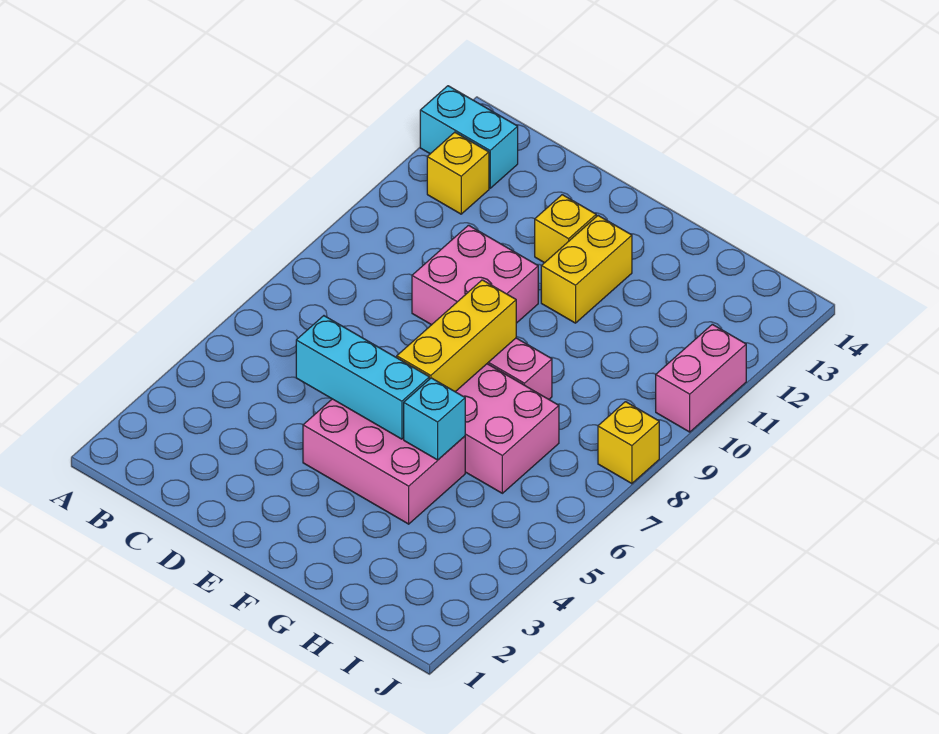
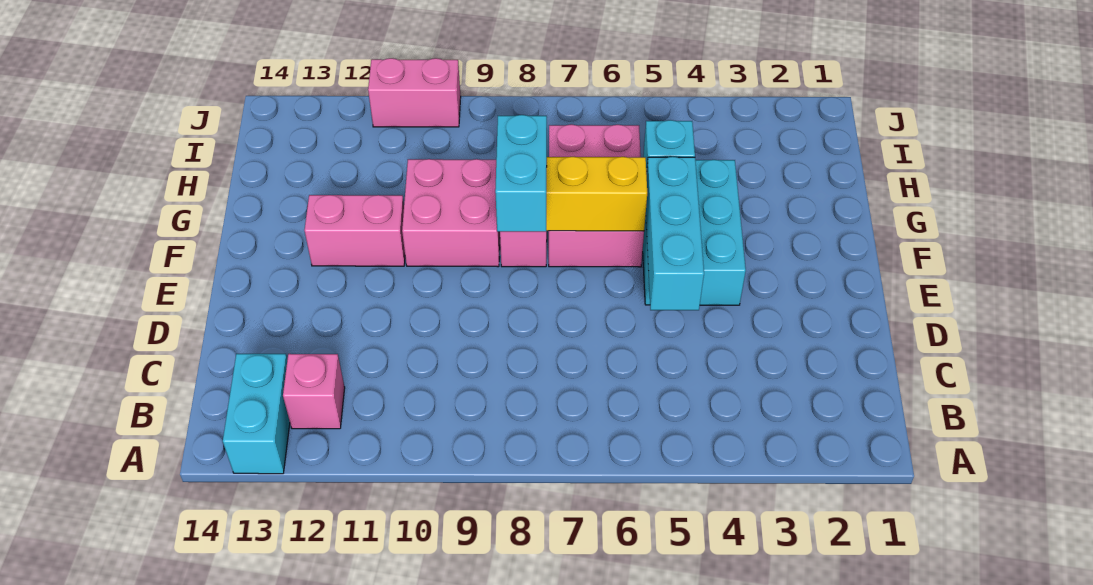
yellow 1x1 brick [427,132,489,214] -> pink 1x1 brick [283,354,345,429]
pink 2x2 brick [412,225,538,325] -> pink 2x2 brick moved to [402,159,500,267]
pink 2x3 brick [303,399,465,524] -> cyan 2x3 brick [643,160,746,305]
none -> cyan 1x2 brick [495,115,547,232]
yellow 1x1 brick [535,195,596,263] -> none
yellow 1x2 brick [541,216,632,323] -> pink 1x2 brick [304,195,405,266]
yellow 1x1 brick [598,402,659,484] -> none

